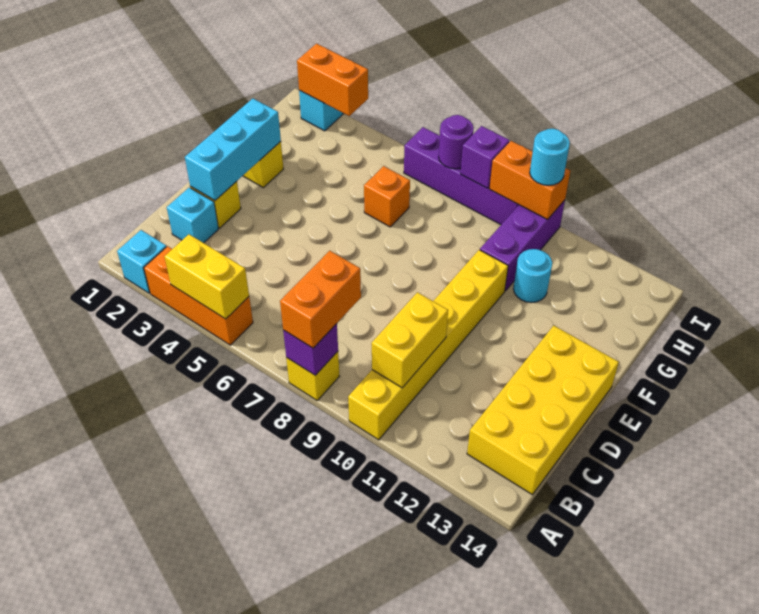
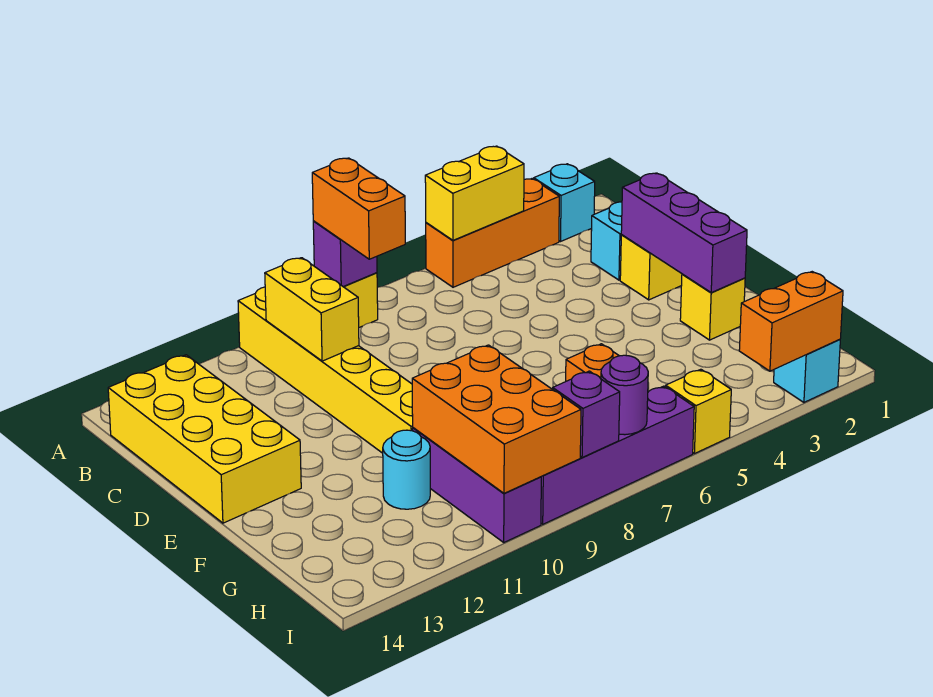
cyan 1x3 brick [185,99,281,200] -> purple 1x3 brick [621,173,747,293]
none -> yellow 1x1 brick [666,369,731,454]
orange 1x2 brick [490,141,570,219] -> orange 2x3 brick [412,345,581,493]
cyan 1x1 round brick [530,129,570,185] -> none

